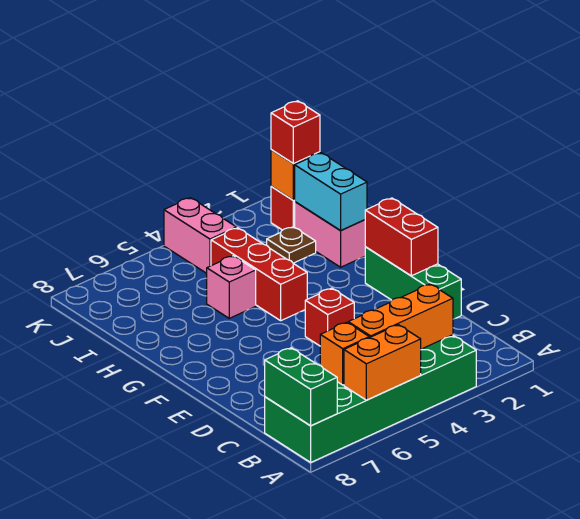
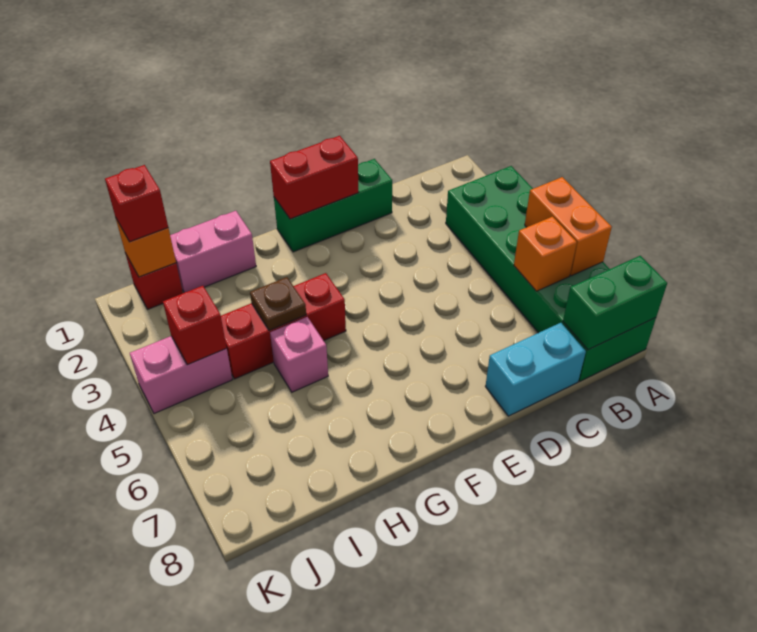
orange 1x3 brick [348,284,453,349] -> none
red 1x1 brick [305,288,354,346] -> red 1x1 brick moved to [163,286,227,365]
cyan 1x2 brick [295,153,367,231] -> cyan 1x2 brick moved to [485,323,586,416]
brown 1x1 plate [267,227,316,263] -> brown 1x1 plate moved to [250,277,306,330]

